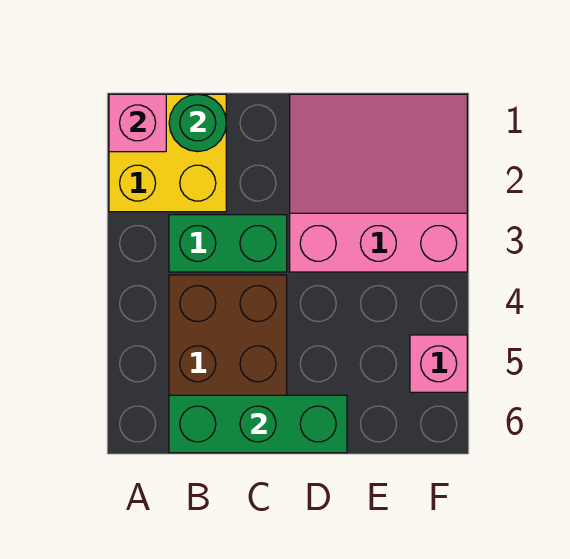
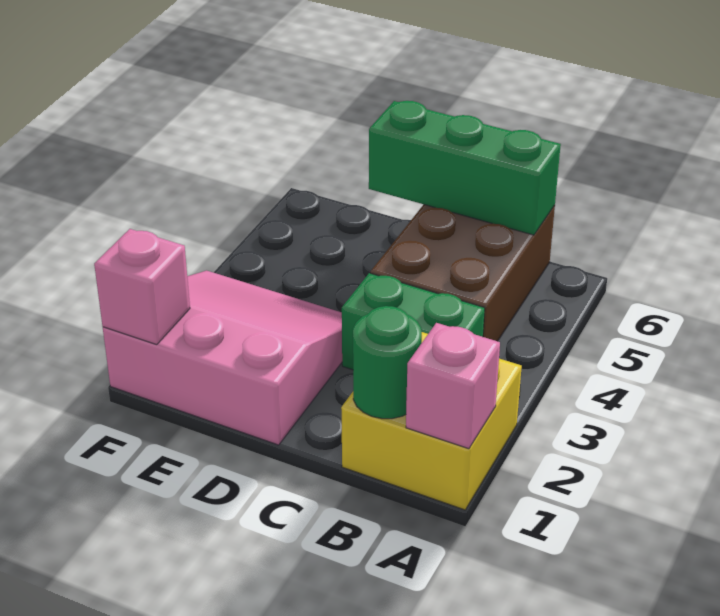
pink 3x3 slope [290,94,467,272] -> pink 3x3 slope turned to [103,271,342,445]
pink 1x1 brick [410,335,467,392] -> pink 1x1 brick moved to [94,229,190,345]

